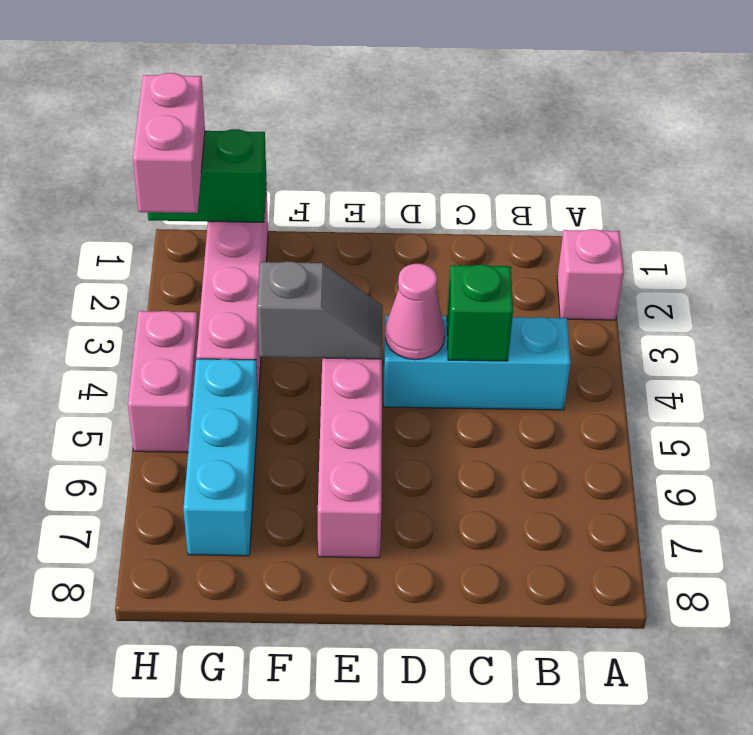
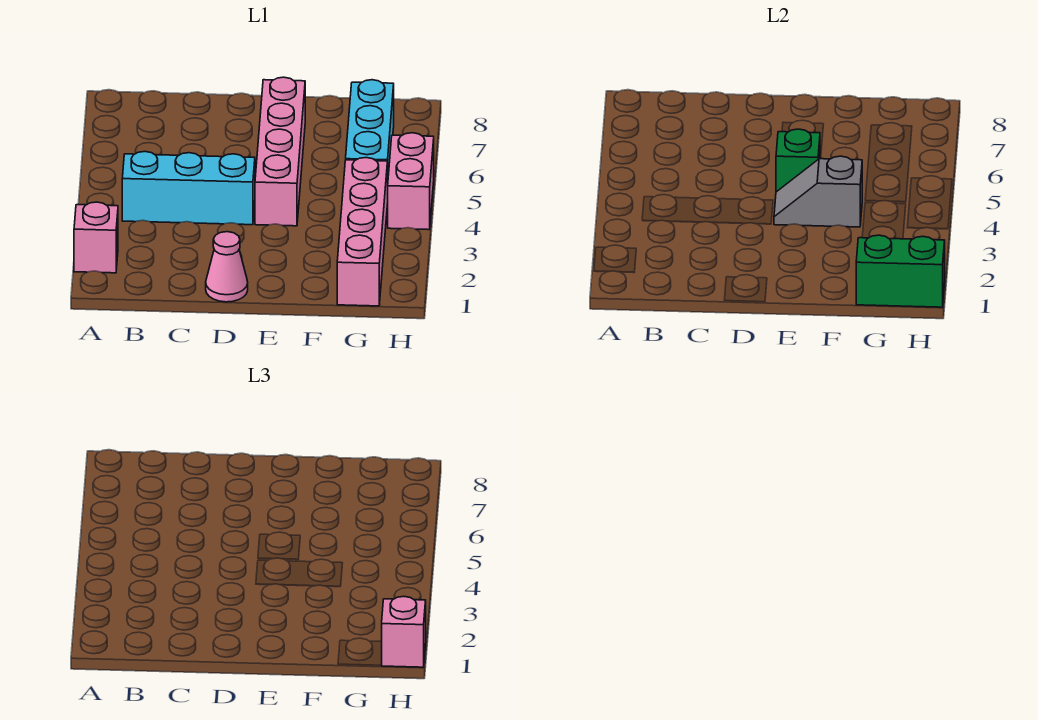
green 1x1 brick [447,265,513,361] -> green 1x1 brick moved to [776,129,820,192]
pink 1x1 cone [385,264,445,360] -> pink 1x1 cone moved to [206,232,248,302]
pink 1x2 brick [133,73,205,213] -> pink 1x1 brick [381,597,426,667]

